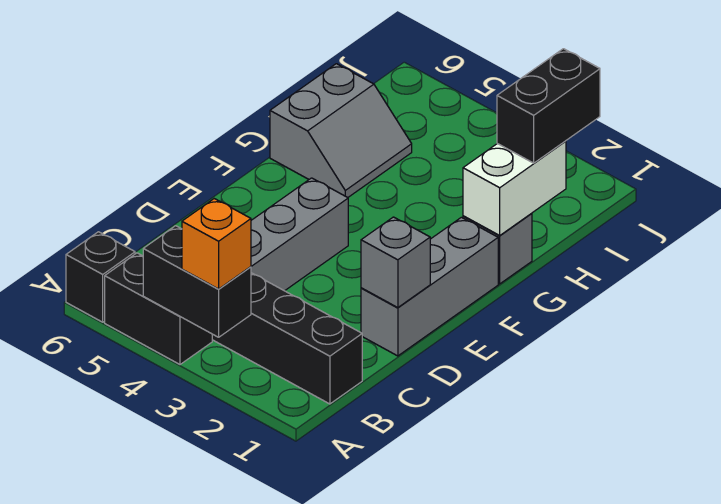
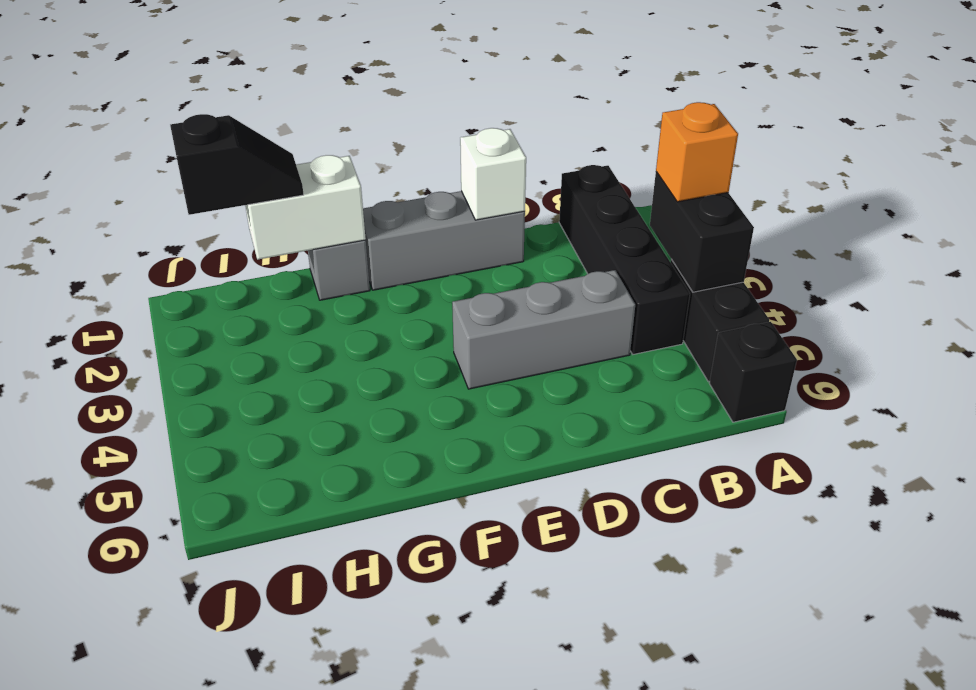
grey 1x1 brick [361,217,430,308] -> white 1x1 brick [460,128,526,220]
grey 2x2 slope [270,64,412,198] -> none
black 1x2 brick [497,49,600,163] -> black 1x2 slope [170,114,304,215]

